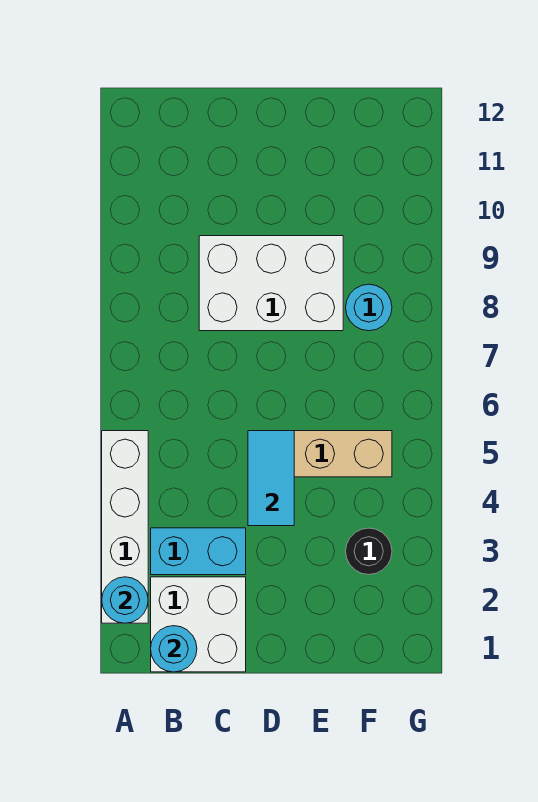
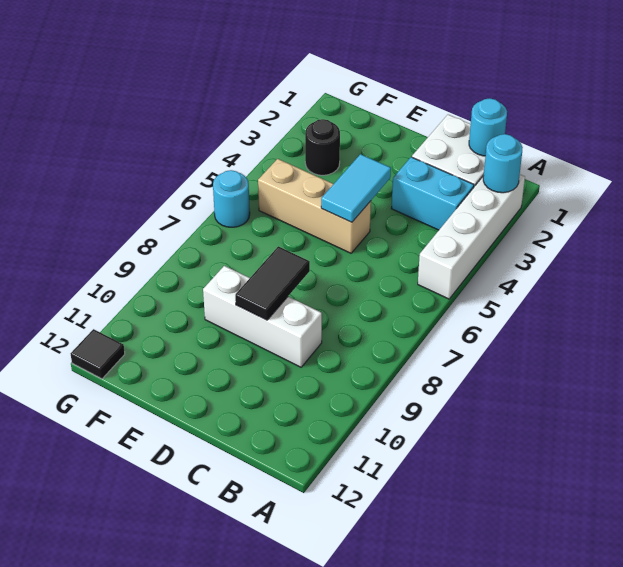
white 2x3 brick [199,236,343,331] -> white 1x3 brick [203,266,322,367]
none -> black 1x2 tile [235,246,310,320]
cyan 1x1 round brick [346,284,392,331] -> cyan 1x1 round brick moved to [213,170,250,227]
none -> black 1x1 tile [71,329,125,379]

